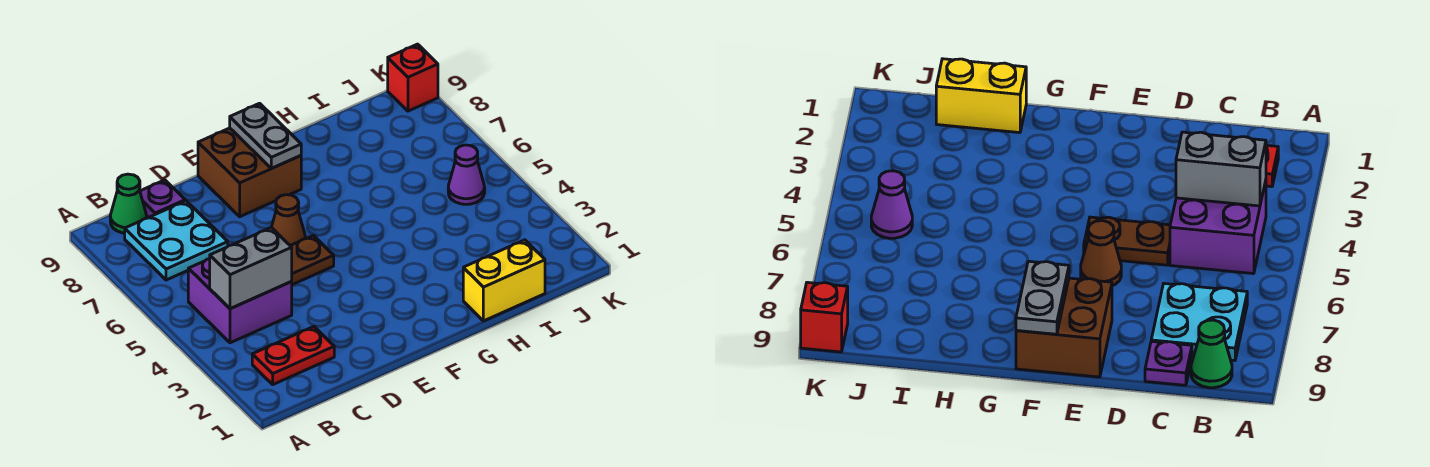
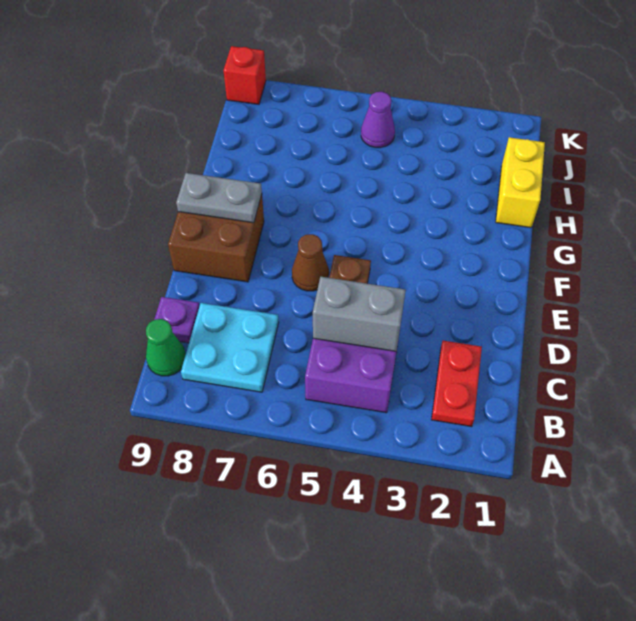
grey 1x2 brick [210,227,292,309] -> grey 1x2 brick turned to [313,277,406,351]

